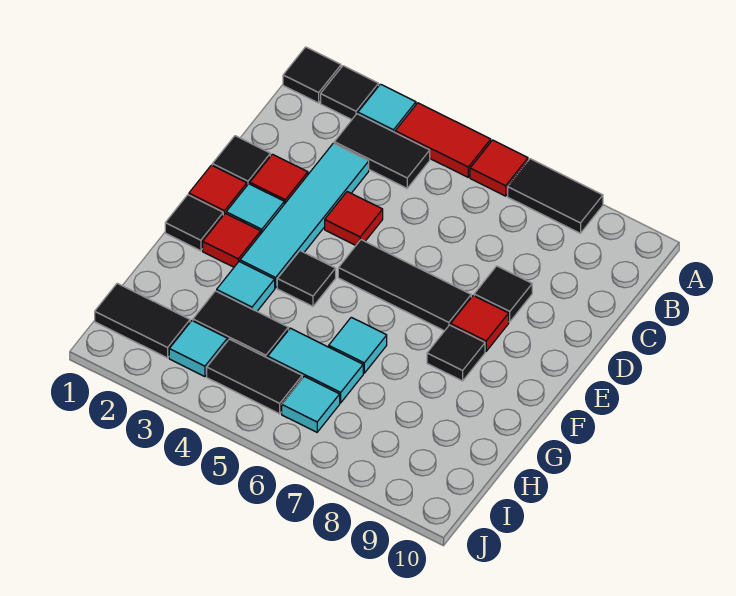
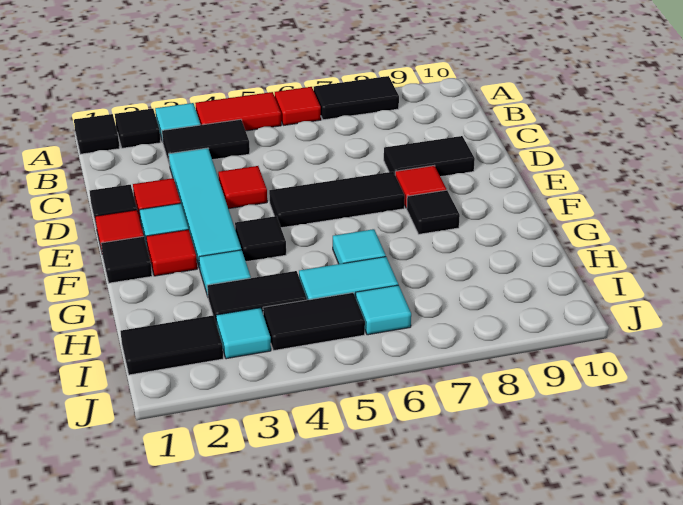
black 1x1 tile [474,266,532,322] -> black 1x2 tile [384,136,475,177]

